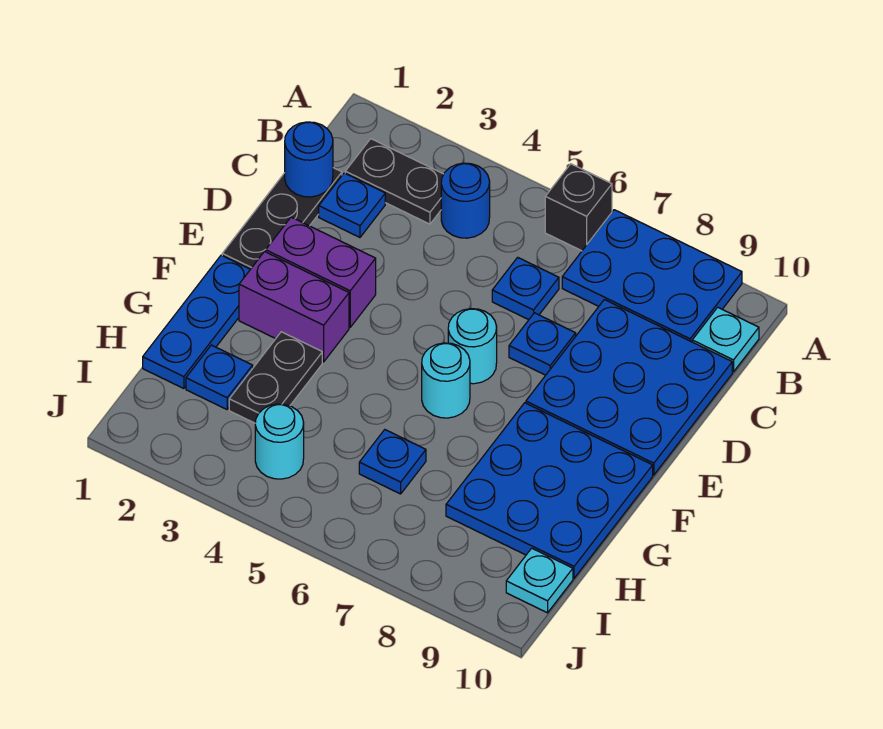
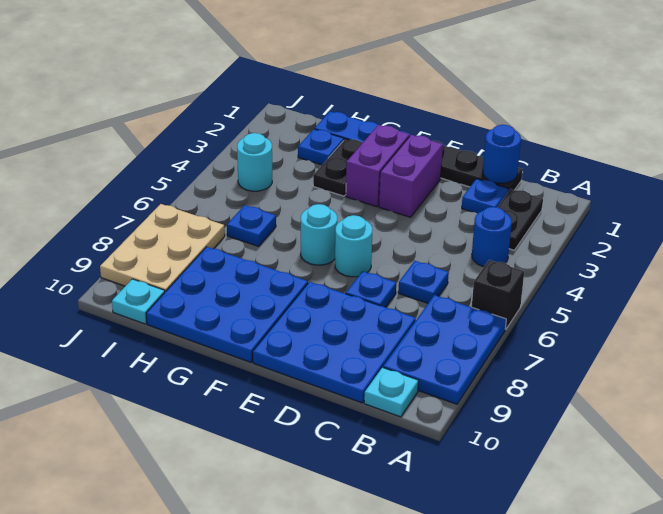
black 1x2 plate [229,332,322,423] -> black 1x2 plate turned to [313,139,362,196]
none -> tan 2x3 plate [100,204,225,292]

